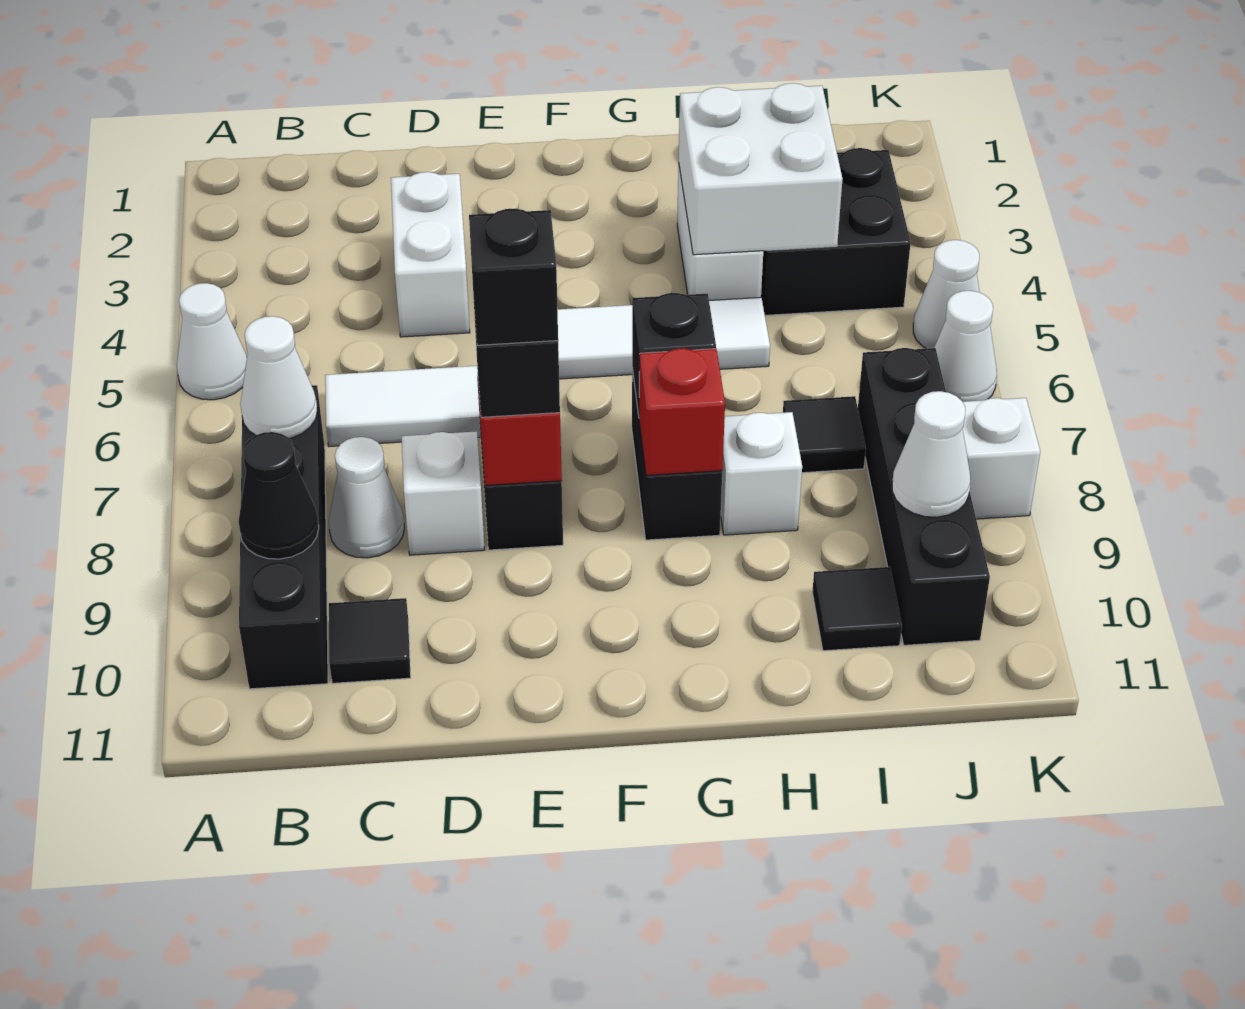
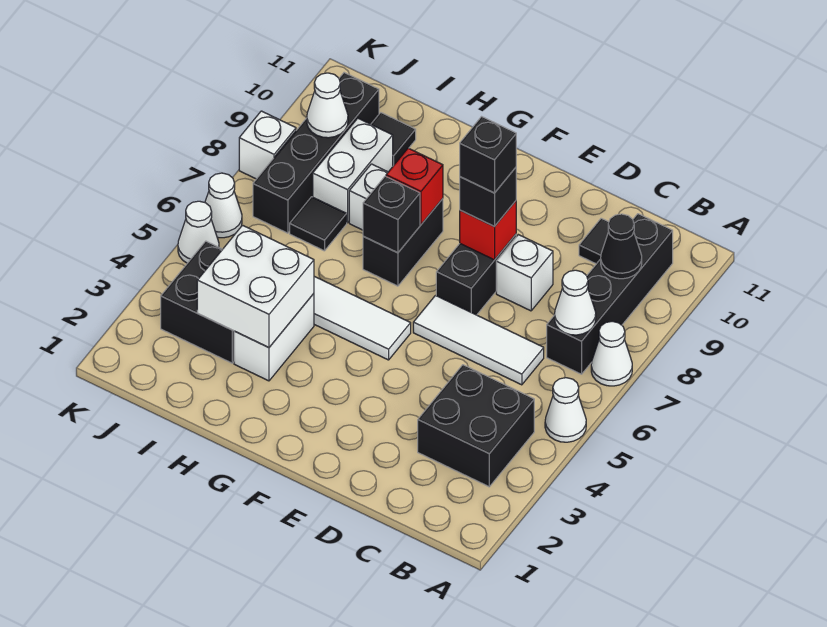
none -> black 2x2 brick [418,365,534,487]
white 1x1 cone [329,437,404,558] -> white 1x1 cone moved to [591,321,632,386]
white 1x2 brick [391,172,470,337] -> white 1x2 brick moved to [313,118,393,223]

